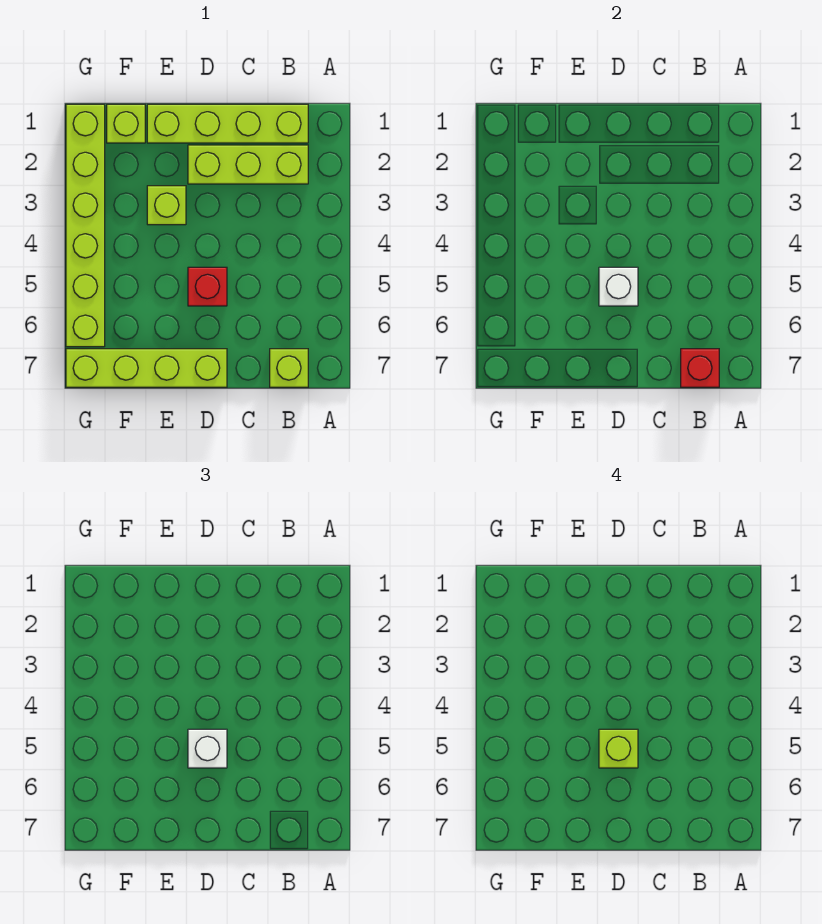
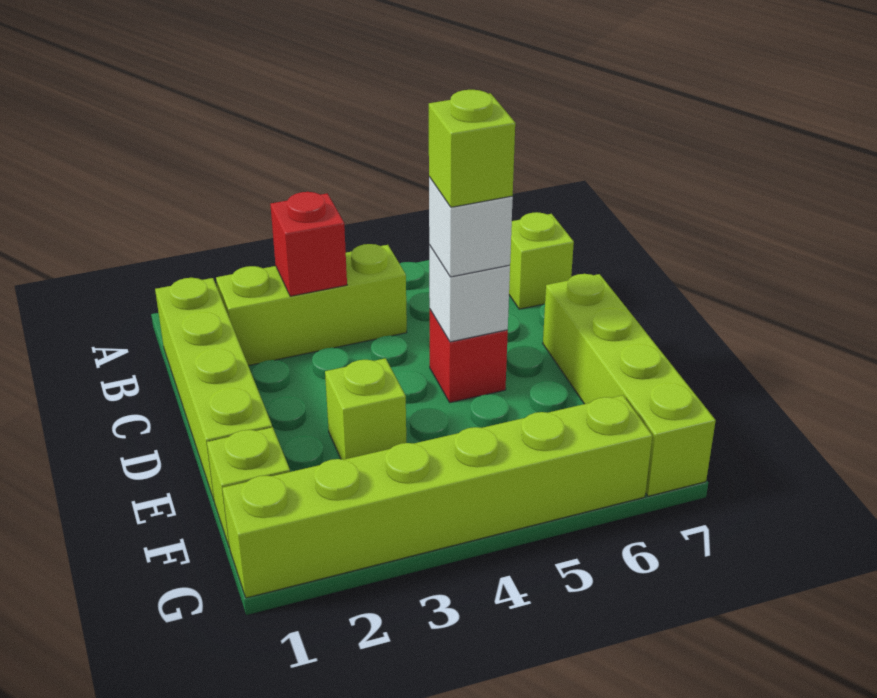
lime 1x3 brick [188,145,308,184] -> lime 1x3 brick turned to [216,244,407,366]
red 1x1 brick [681,349,719,387] -> red 1x1 brick moved to [270,192,347,296]

